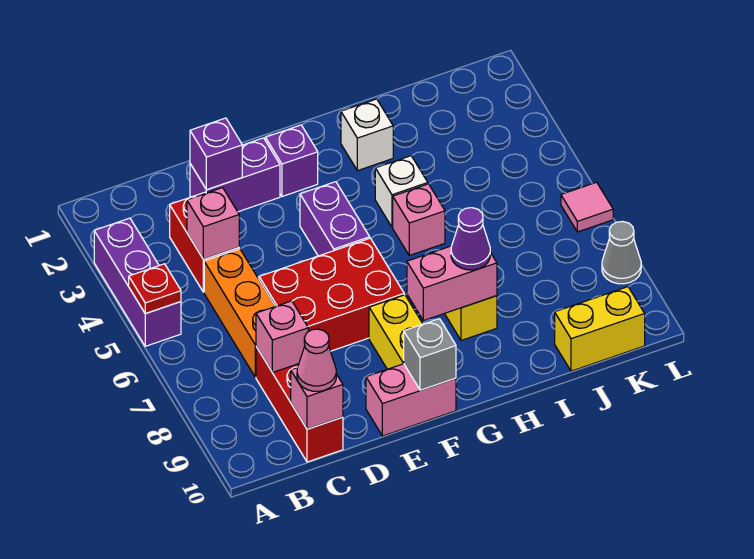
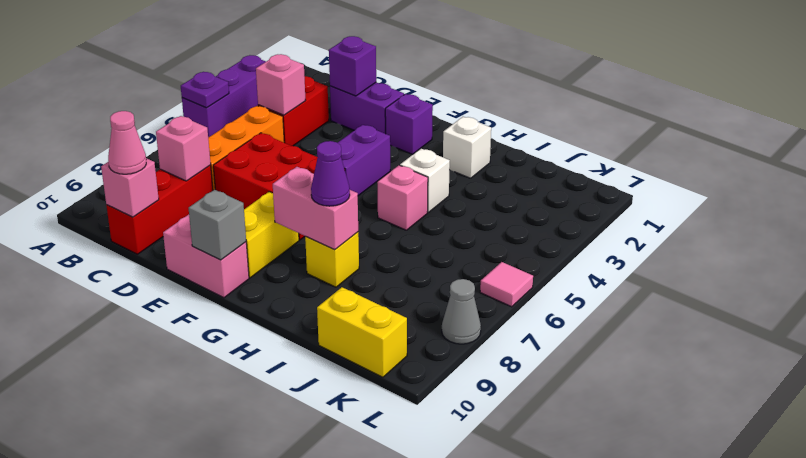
red 1x1 plate [129,264,181,314] -> purple 1x1 plate [181,72,229,108]

